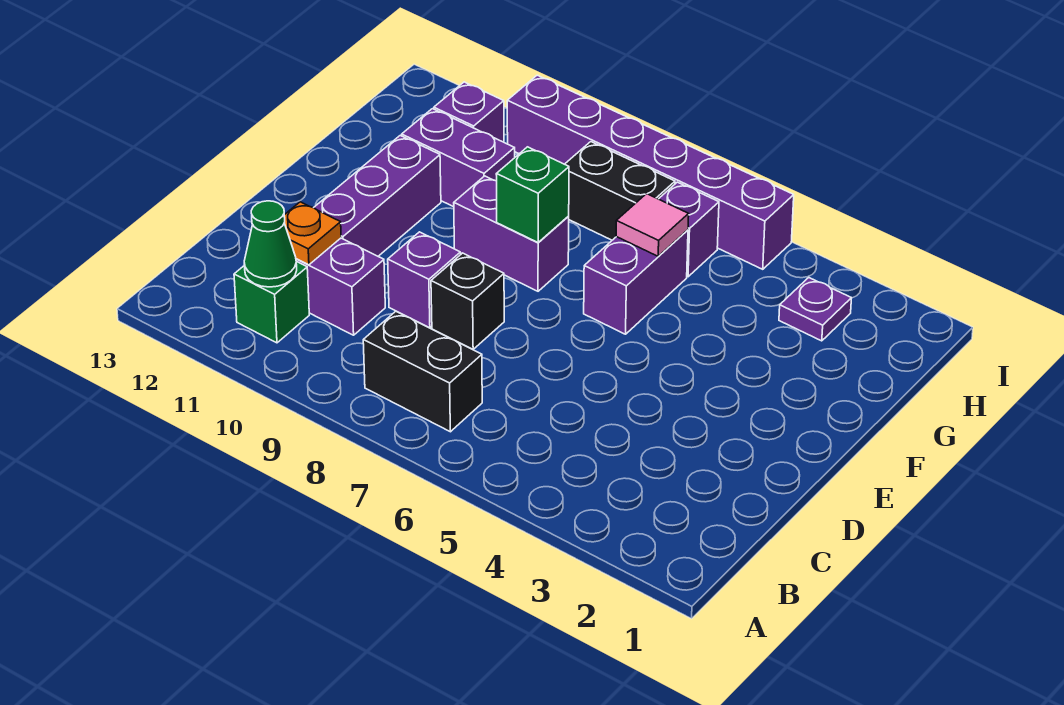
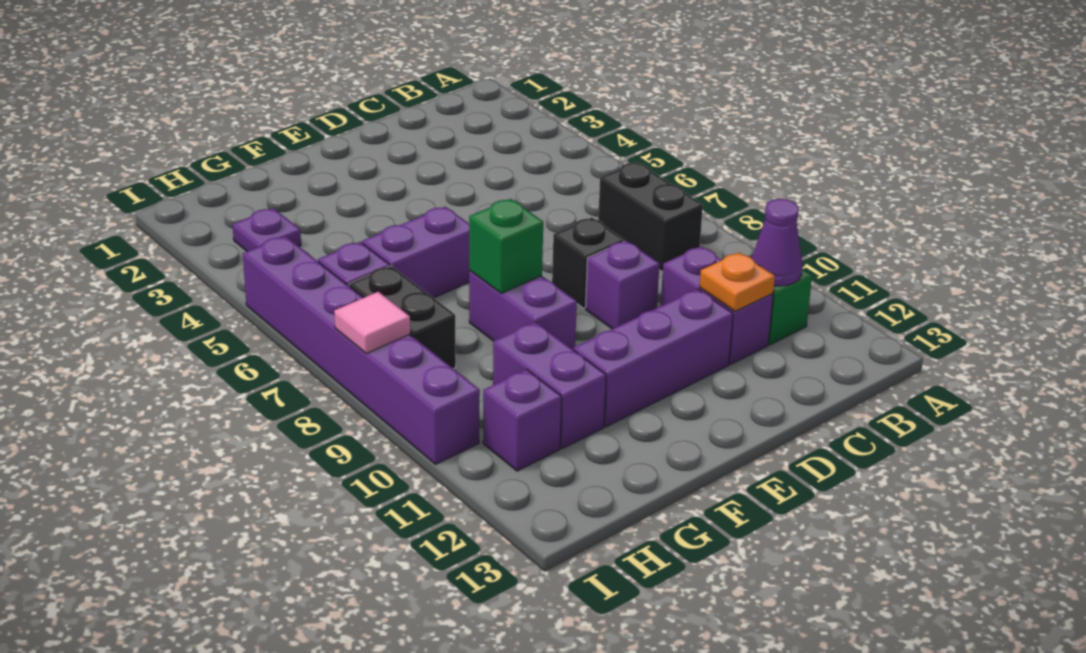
green 1x1 cone [244,201,297,287] -> purple 1x1 cone [752,199,802,286]
pink 1x1 tile [616,194,689,256] -> pink 1x1 tile moved to [334,292,410,353]

